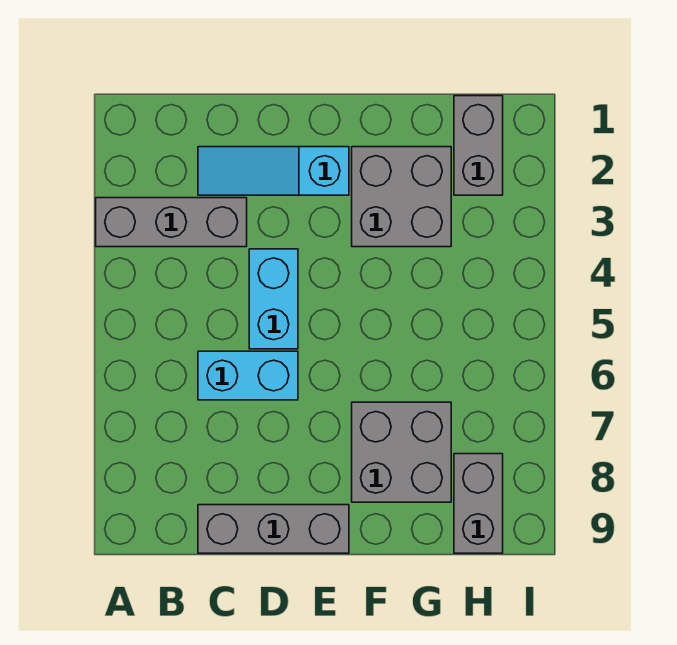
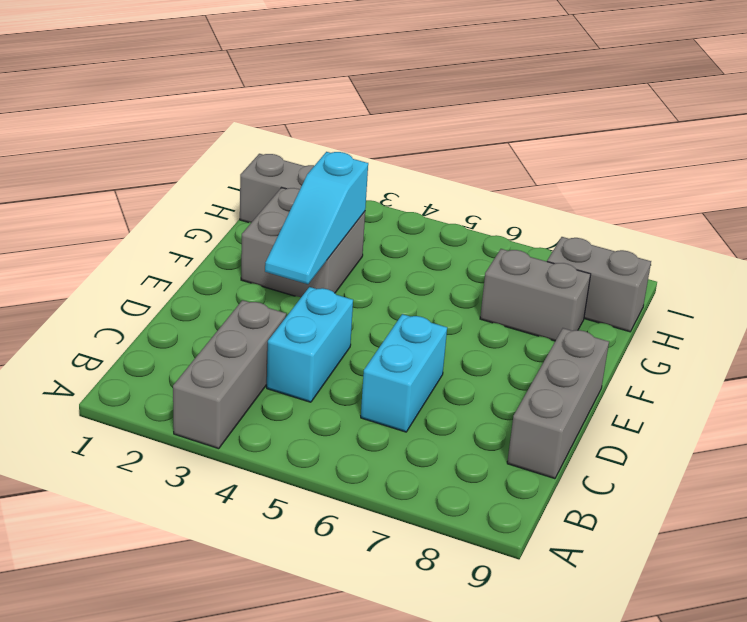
cyan 1x3 slope [198,147,349,195] -> cyan 1x3 slope moved to [265,152,368,284]
cyan 1x2 brick [249,249,298,349] -> cyan 1x2 brick turned to [267,287,353,402]
grey 2x2 brick [352,402,451,502] -> grey 1x2 brick [480,249,591,341]

